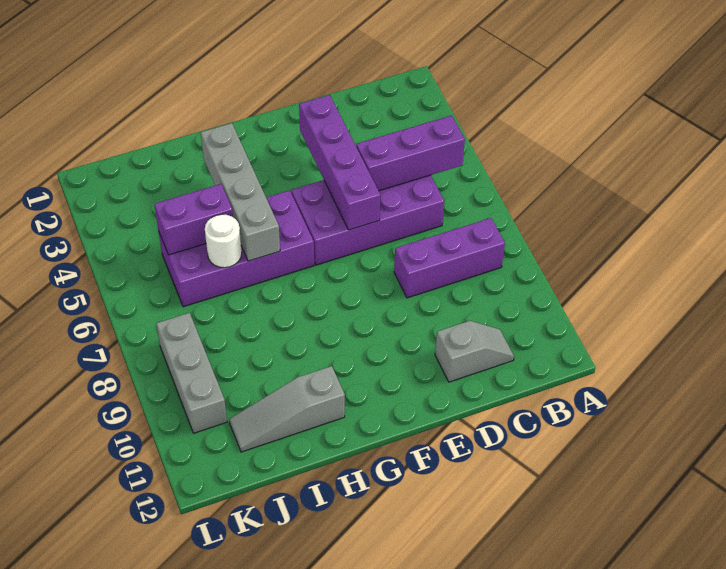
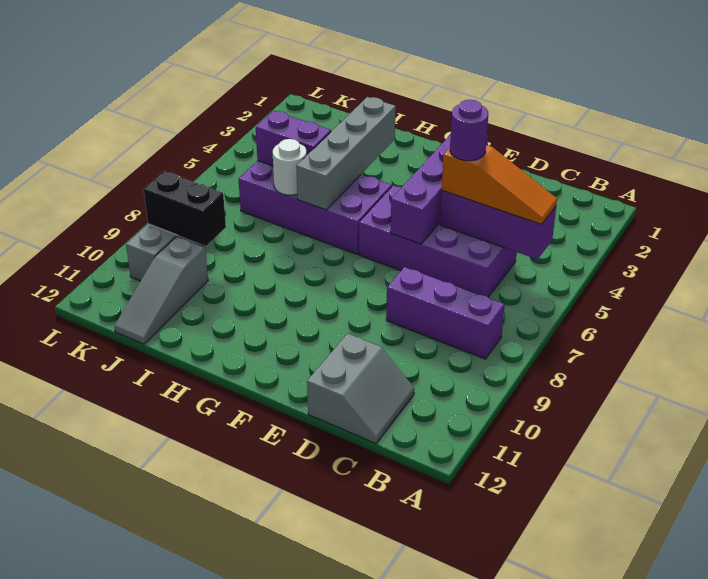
none -> orange 1x3 slope [442,145,557,224]
grey 1x2 slope [435,321,514,382] -> grey 2x2 slope [307,334,414,443]
none -> purple 1x1 round brick [450,100,488,161]
grey 1x3 slope [229,366,345,452] -> grey 1x3 slope turned to [114,237,208,344]
none -> black 1x2 brick [144,171,226,246]

